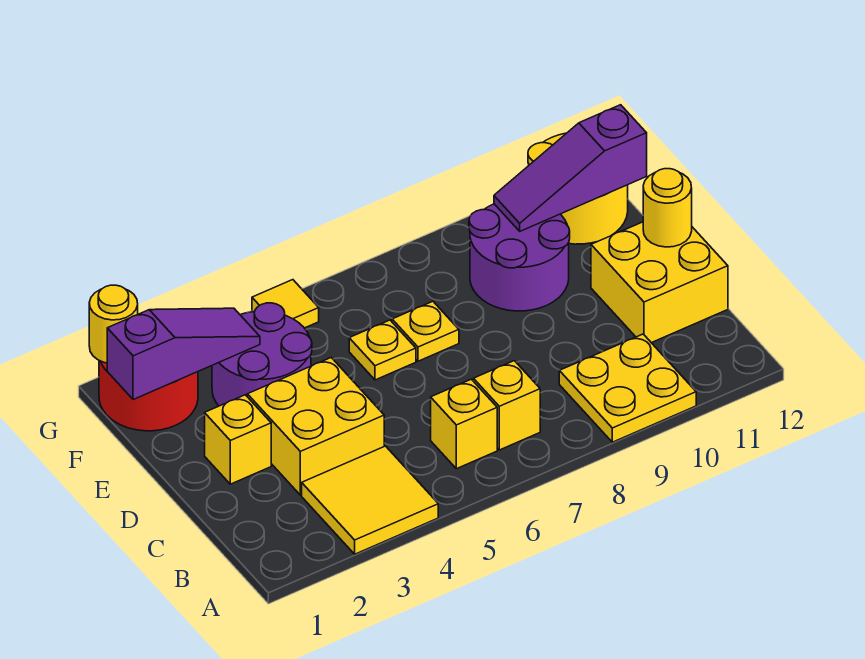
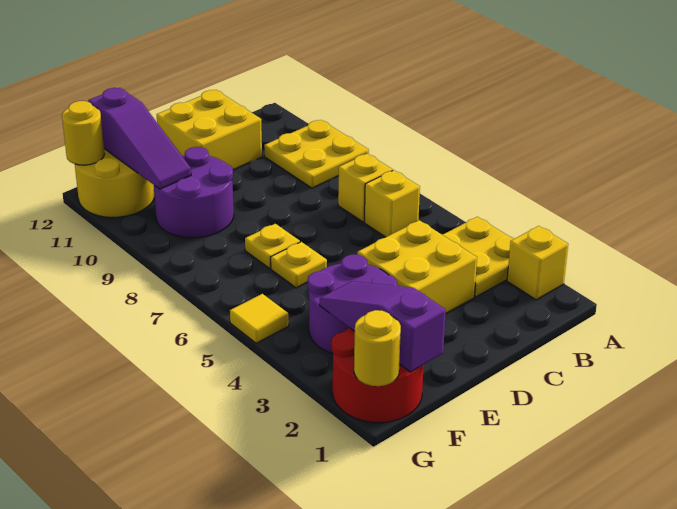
yellow 2x2 tile [302,446,438,554] -> yellow 2x2 plate [442,217,515,297]
yellow 1x1 brick [205,395,271,484] -> yellow 1x1 brick moved to [507,226,568,300]
yellow 1x1 round brick [643,169,692,247] -> yellow 1x1 round brick moved to [62,101,104,165]

